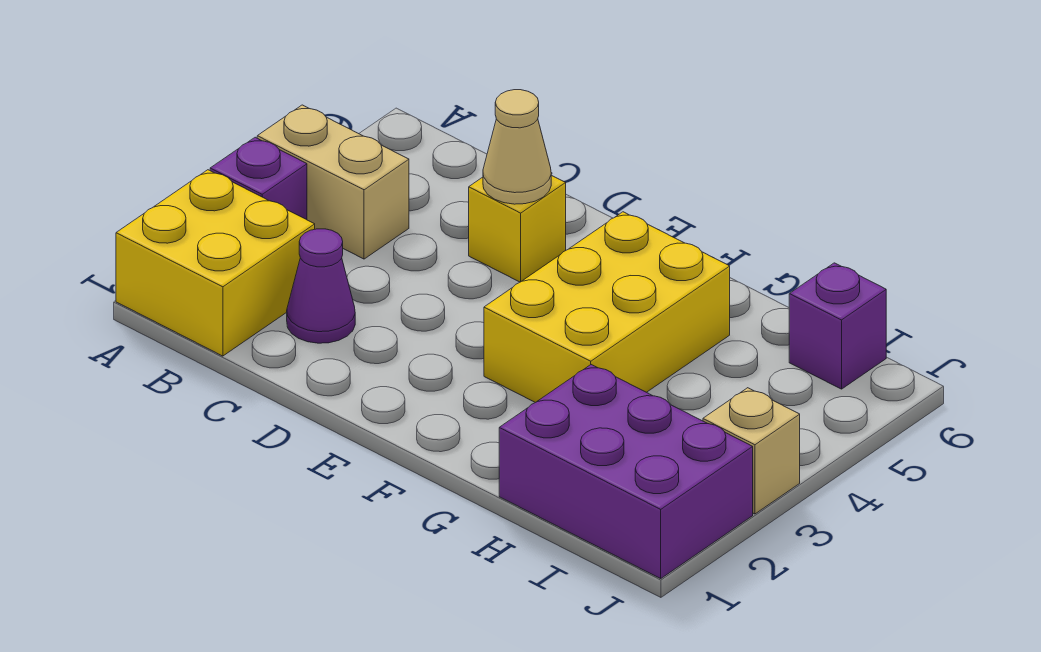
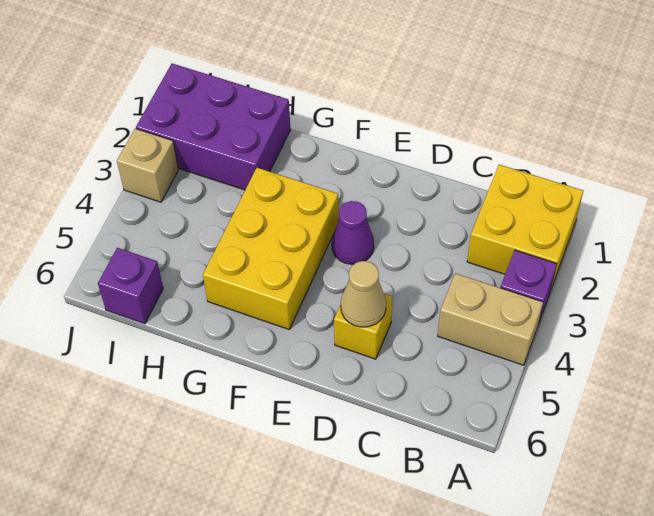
purple 1x1 cone [287,229,355,343] -> purple 1x1 cone moved to [332,201,374,264]

